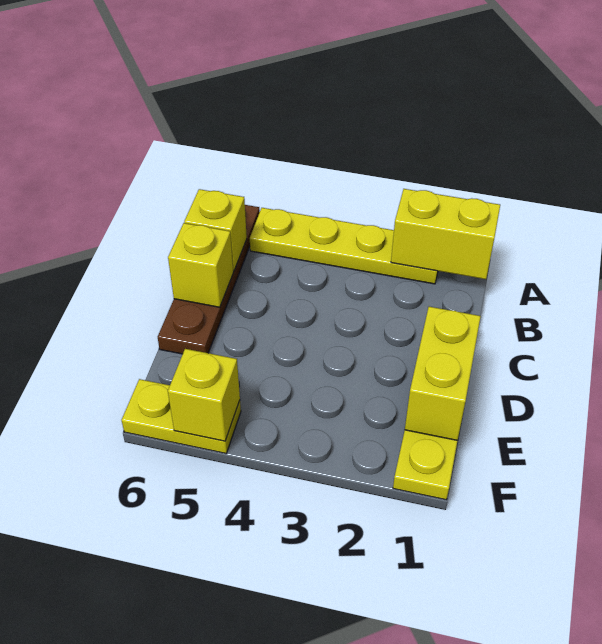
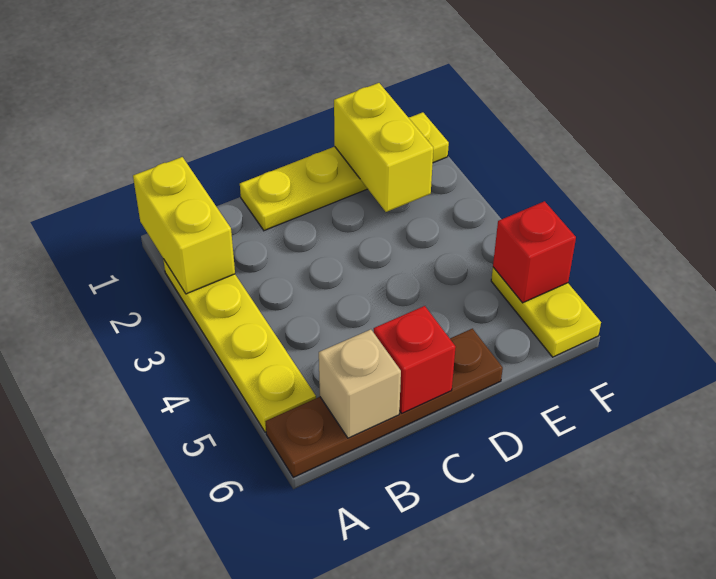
yellow 1x1 brick [184,189,247,271] -> tan 1x1 brick [319,329,401,438]
yellow 1x1 brick [168,223,233,307] -> red 1x1 brick [374,306,456,413]
yellow 1x2 brick [405,307,481,440] -> yellow 1x2 brick turned to [334,83,433,212]
yellow 1x1 brick [168,349,240,441] -> red 1x1 brick [493,201,576,303]

